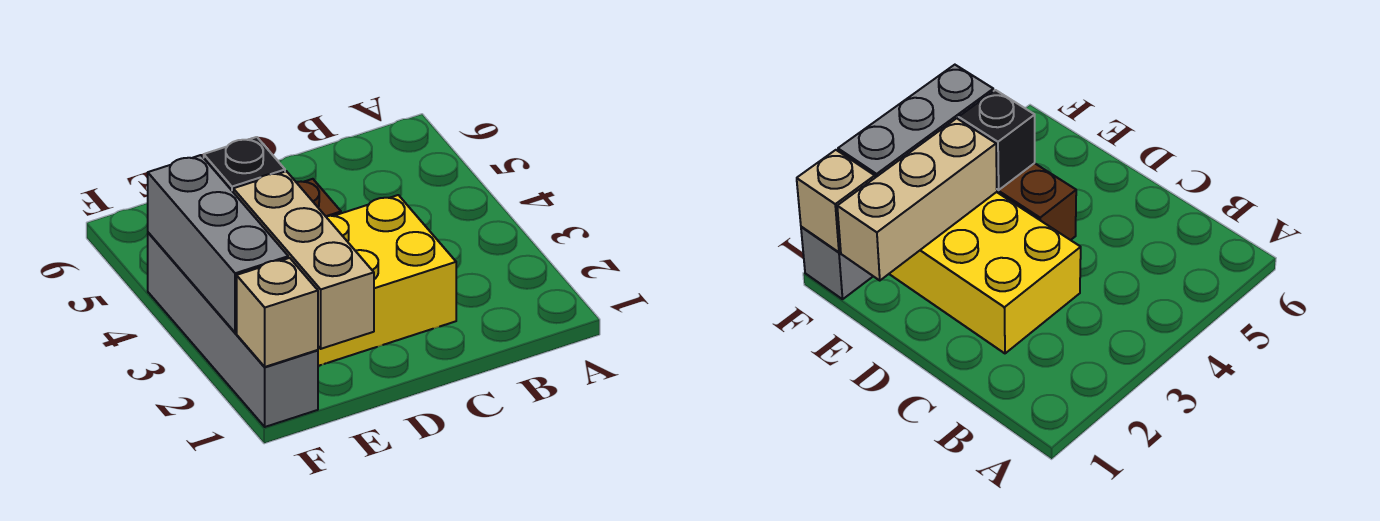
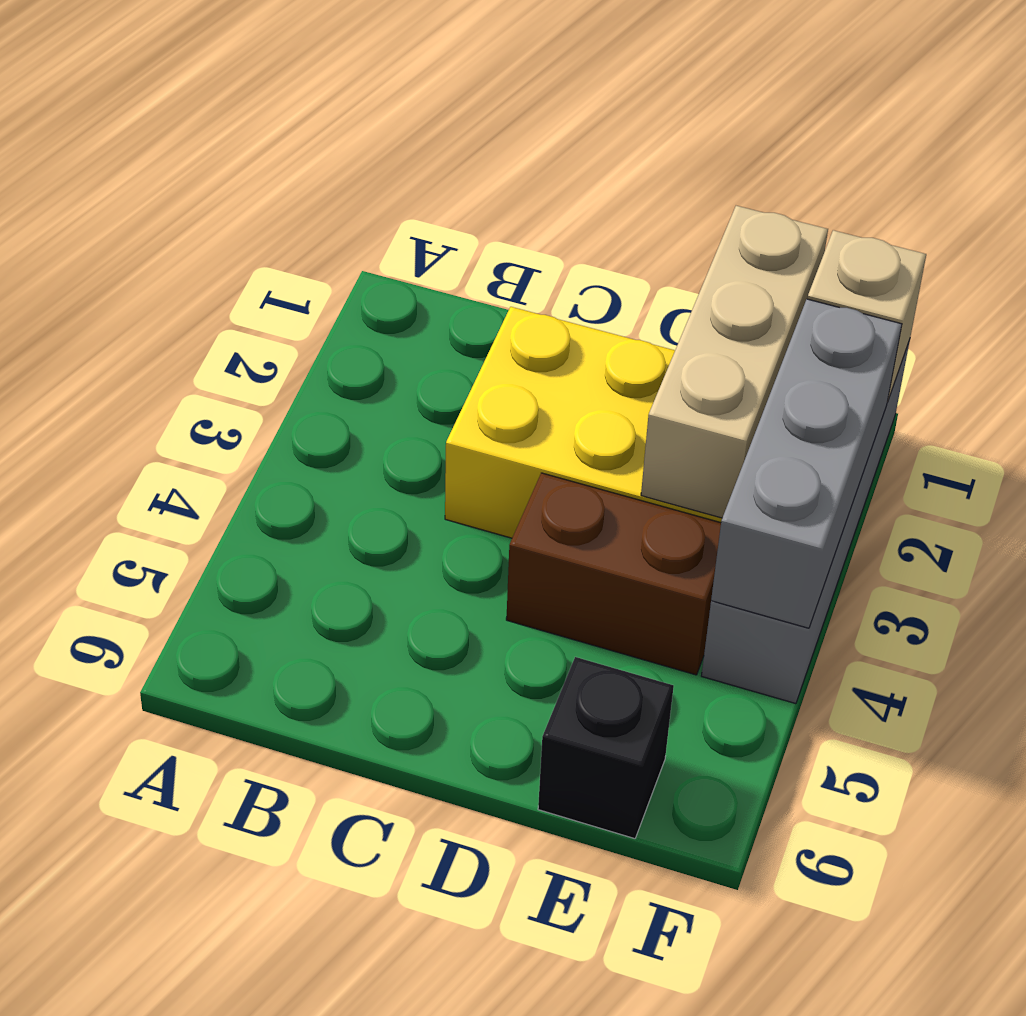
black 1x1 brick [204,137,285,191] -> black 1x1 brick moved to [538,657,674,839]

